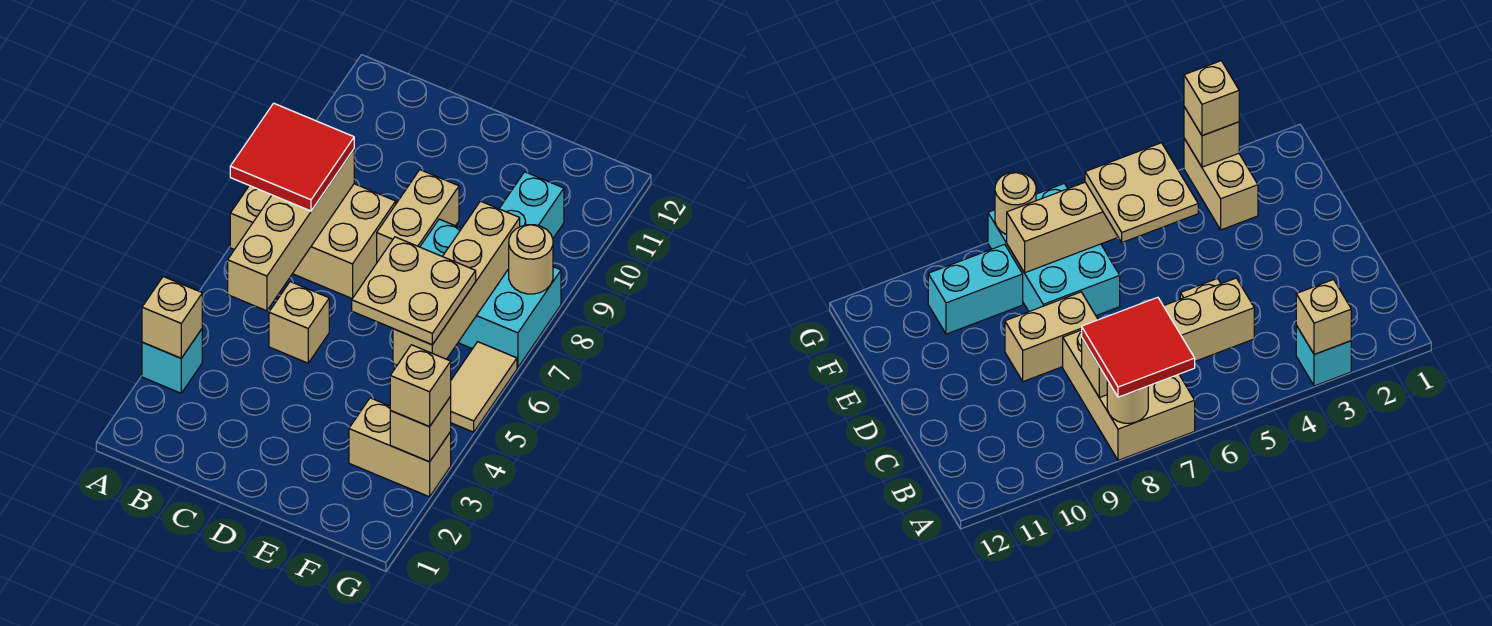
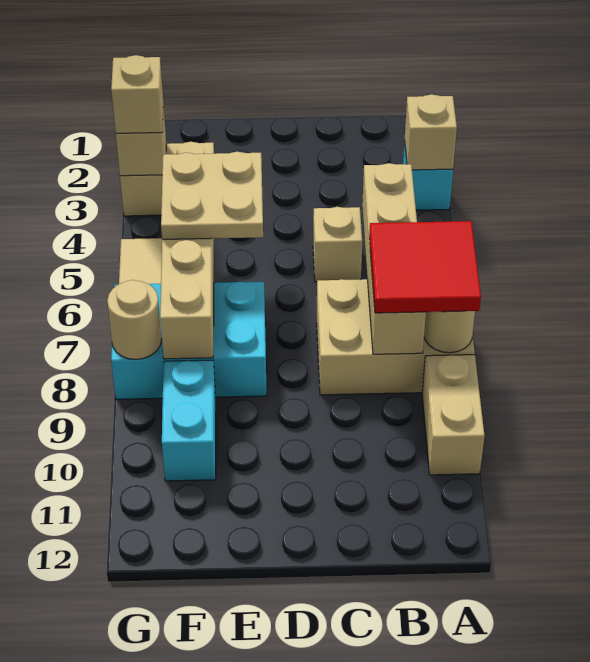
tan 1x2 brick [377,170,459,262] -> tan 1x2 brick moved to [422,355,485,475]

